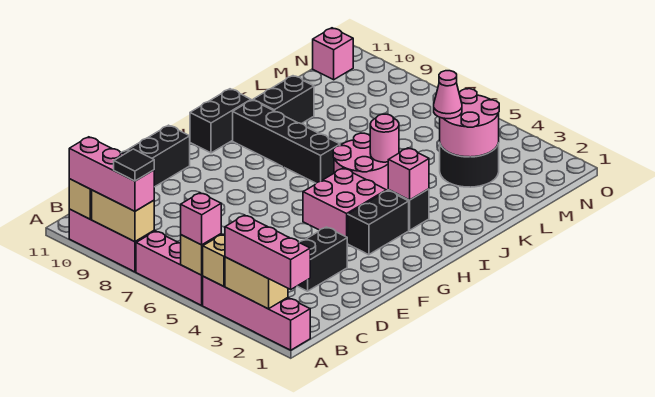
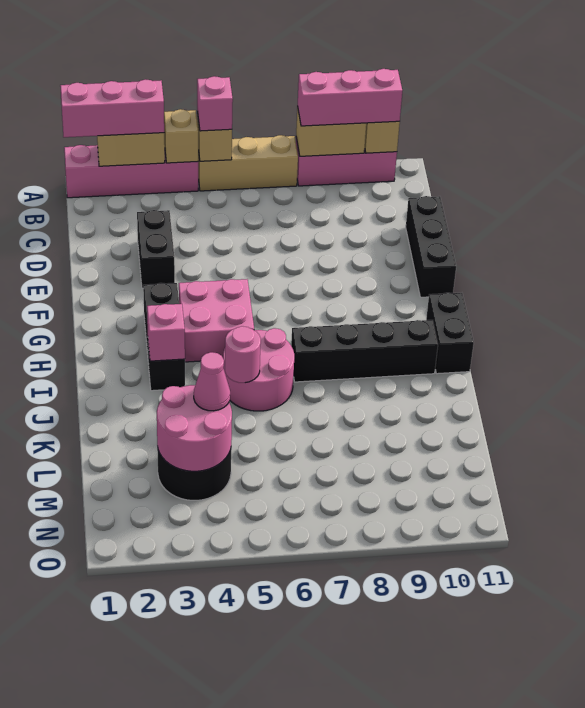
pink 1x3 brick [136,231,203,305] -> tan 1x3 brick [198,135,298,191]
black 1x1 tile [114,149,154,181] -> none
black 1x2 brick [253,76,314,124] -> none
pink 1x1 brick [313,28,353,80] -> none

